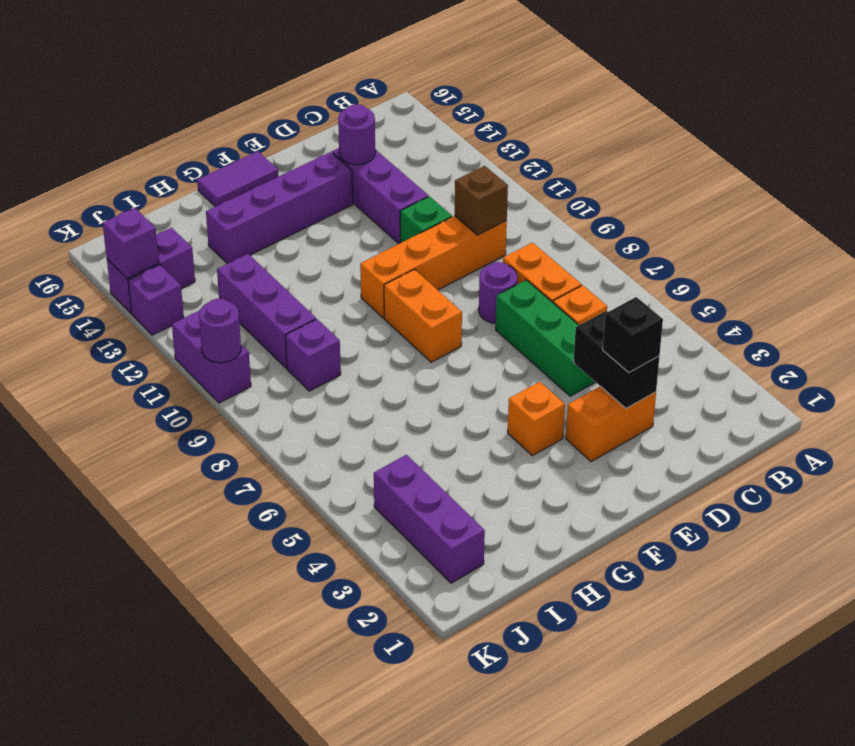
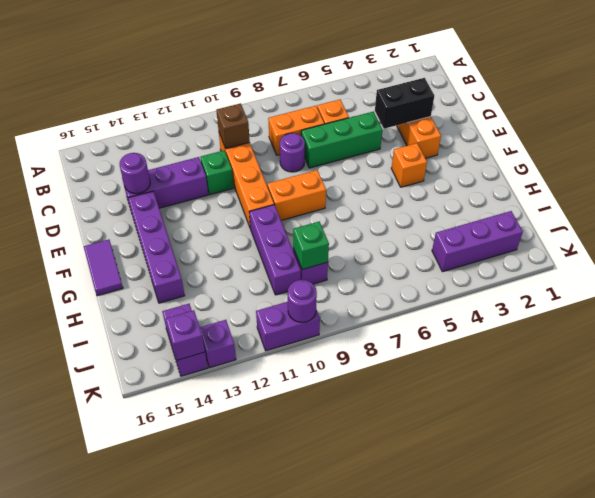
black 1x1 brick [603,297,663,373] -> none
none -> green 1x1 brick [293,222,329,270]
purple 1x3 brick [217,254,316,368] -> purple 1x3 brick turned to [249,205,301,295]

